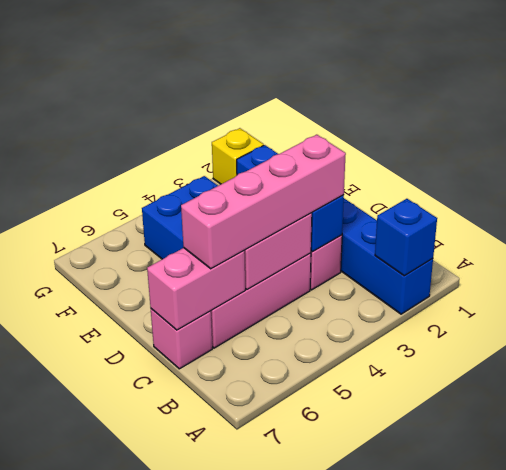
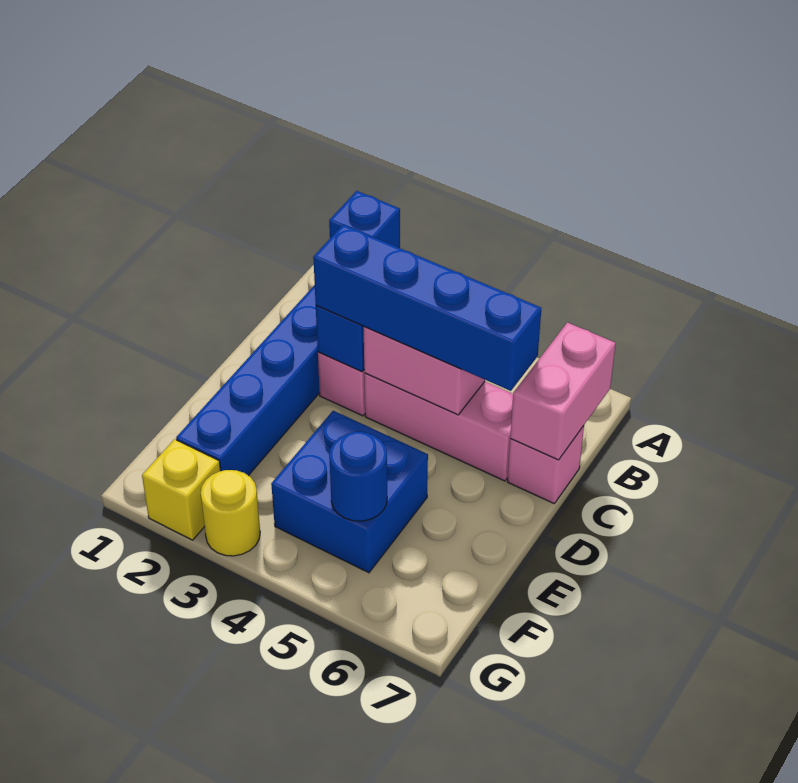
pink 1x4 brick [181,135,346,269] -> blue 1x4 brick [313,225,541,391]
pink 1x2 brick [147,248,245,330] -> pink 1x2 brick turned to [510,323,616,460]
none -> blue 1x1 round brick [329,432,387,521]
none -> yellow 1x1 round brick [201,470,260,556]

